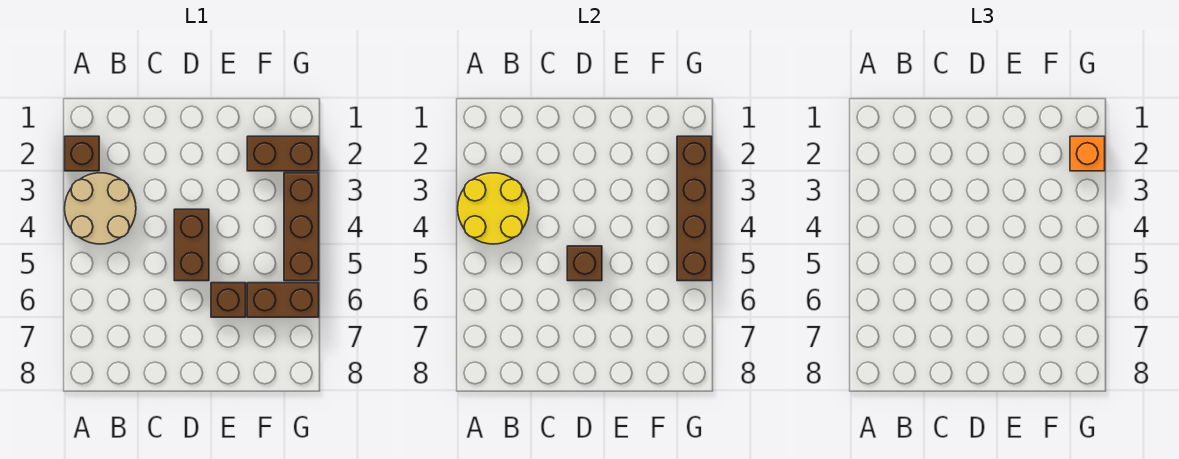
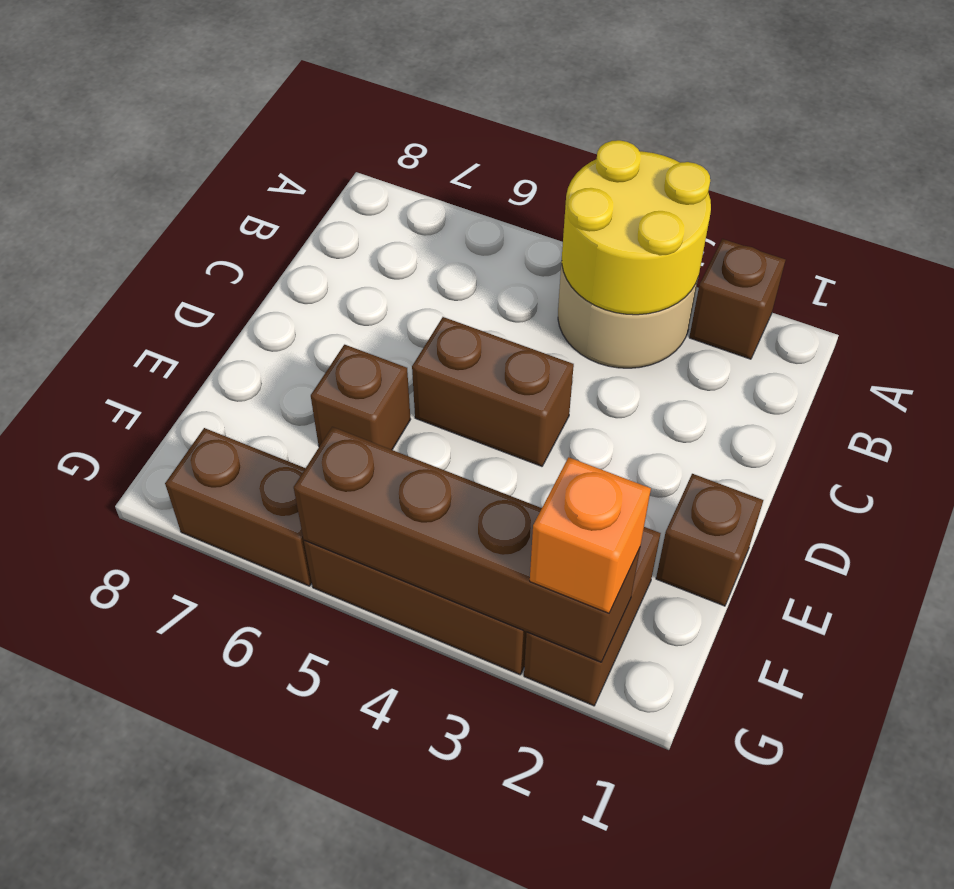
brown 1x1 brick [567,246,602,281] -> brown 1x1 brick moved to [656,474,763,606]
brown 1x2 brick [247,283,319,317] -> brown 1x2 brick turned to [165,428,312,586]

